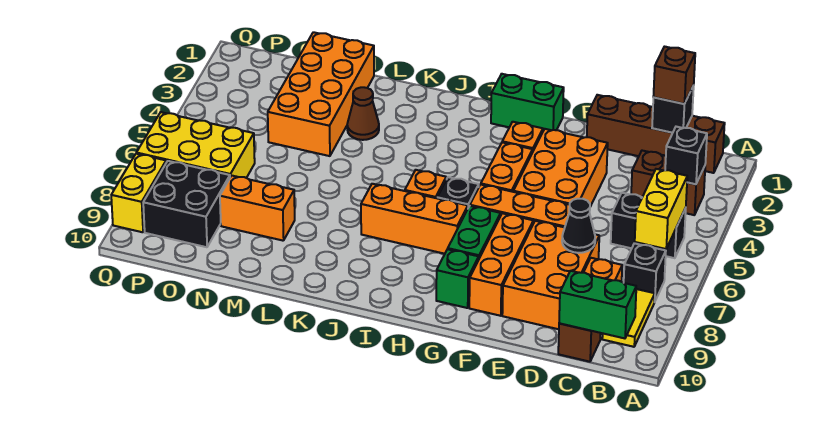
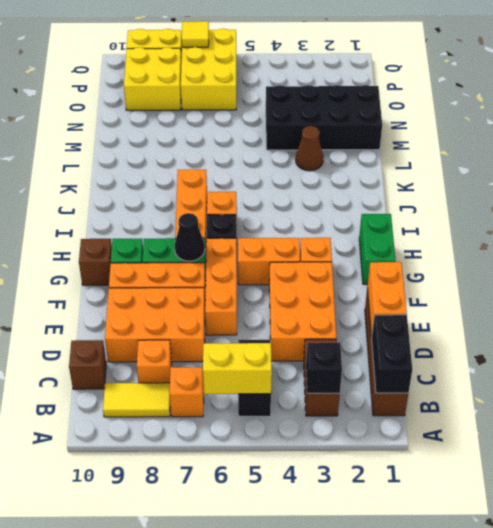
black 1x1 brick [624,243,666,302] -> orange 1x1 brick [170,367,204,417]
green 1x2 brick [559,271,636,338] -> none
black 1x1 brick [652,86,694,133] -> black 1x2 brick [371,315,412,393]
brown 1x1 brick [653,47,695,104] -> brown 1x1 brick moved to [79,239,112,285]
black 1x1 cone [562,199,595,253] -> black 1x1 cone moved to [175,213,205,261]
orange 2x3 brick [513,129,608,207] -> orange 2x3 brick turned to [269,262,336,361]
orange 2x4 brick [268,32,374,156] -> black 2x4 brick [266,85,382,150]
orange 1x2 brick [220,176,295,241] -> orange 1x2 brick moved to [367,262,407,337]
black 2x2 brick [143,161,230,247] -> yellow 2x2 brick [124,47,181,110]
none -> yellow 1x1 tile [182,21,209,47]

